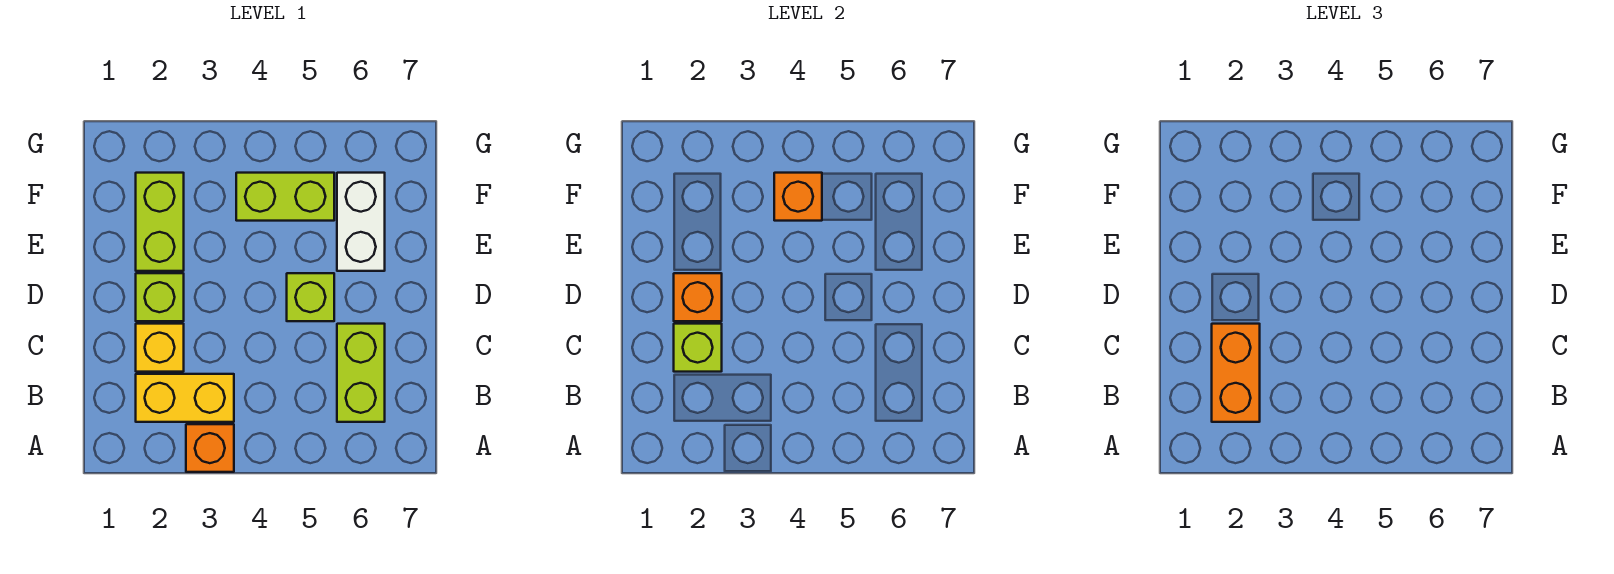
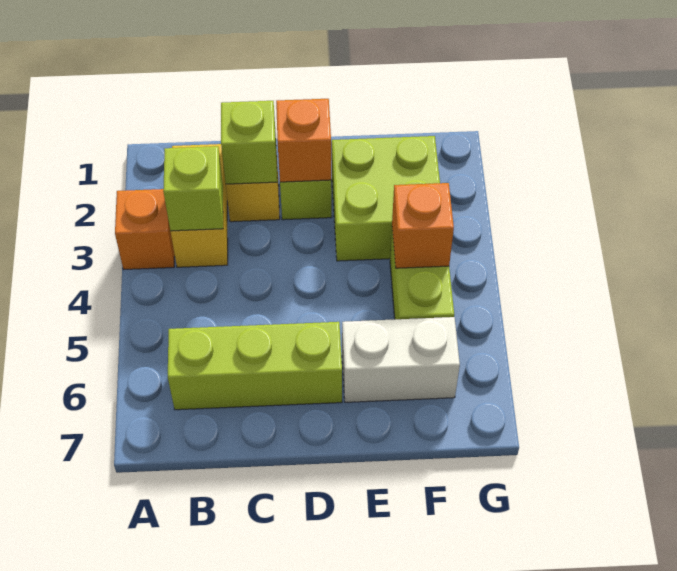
orange 1x2 brick [1212,324,1260,422] -> none
lime 1x2 brick [337,324,385,422] -> lime 1x3 brick [168,322,342,410]
lime 1x1 brick [287,273,334,321] -> lime 1x1 brick moved to [163,146,223,231]
lime 1x2 brick [136,173,184,271] -> lime 2x2 brick [332,136,440,261]

